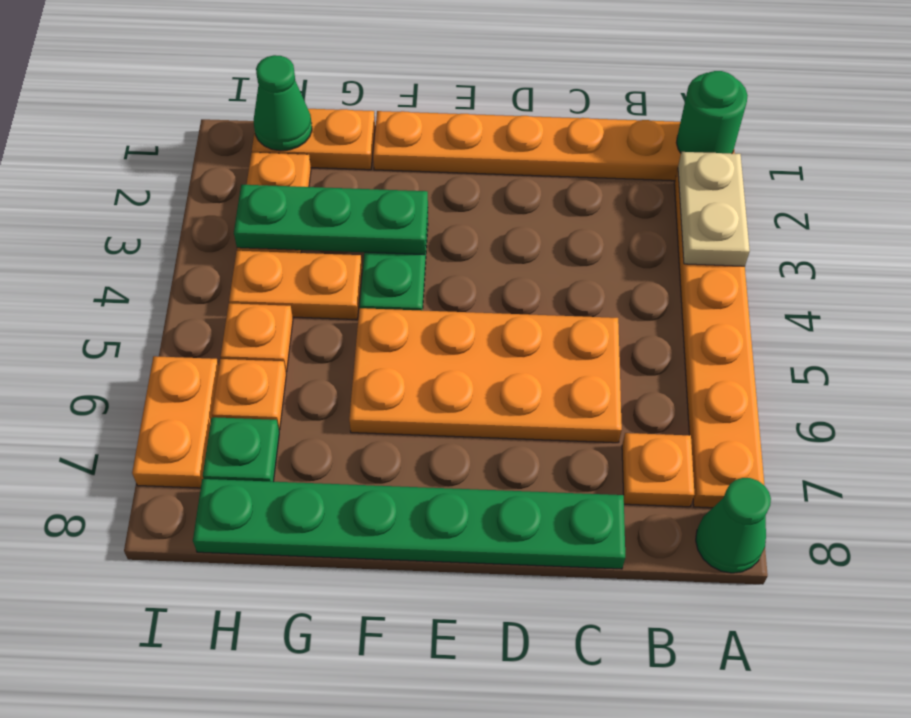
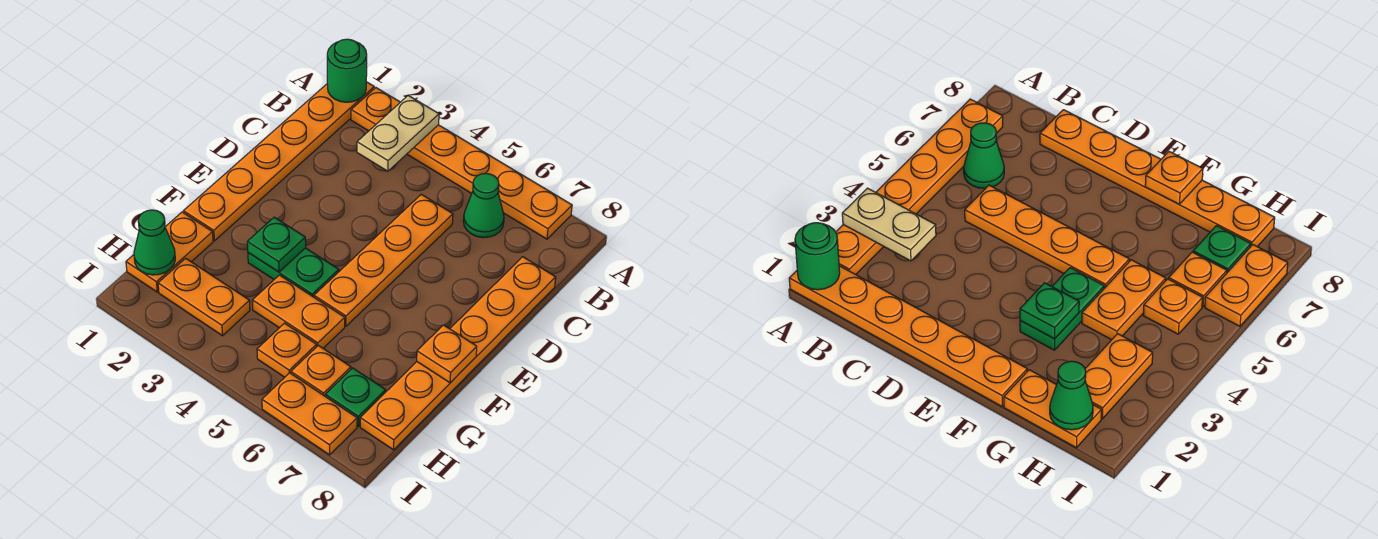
tan 1x2 plate [678,152,750,266] -> tan 1x2 plate turned to [357,96,439,171]
green 1x1 cone [696,478,771,573] -> green 1x1 cone moved to [463,173,504,238]
orange 1x1 plate [622,433,695,507] -> orange 1x1 plate moved to [417,325,477,383]
orange 2x4 plate [349,308,622,443] -> orange 1x4 plate [314,194,453,326]
green 1x6 plate [193,479,625,569] -> orange 1x6 plate [360,257,556,450]
green 1x3 plate [234,185,428,255] -> green 1x1 plate [247,217,306,272]
orange 1x2 plate [229,251,362,320] -> orange 1x2 plate turned to [252,275,345,348]

